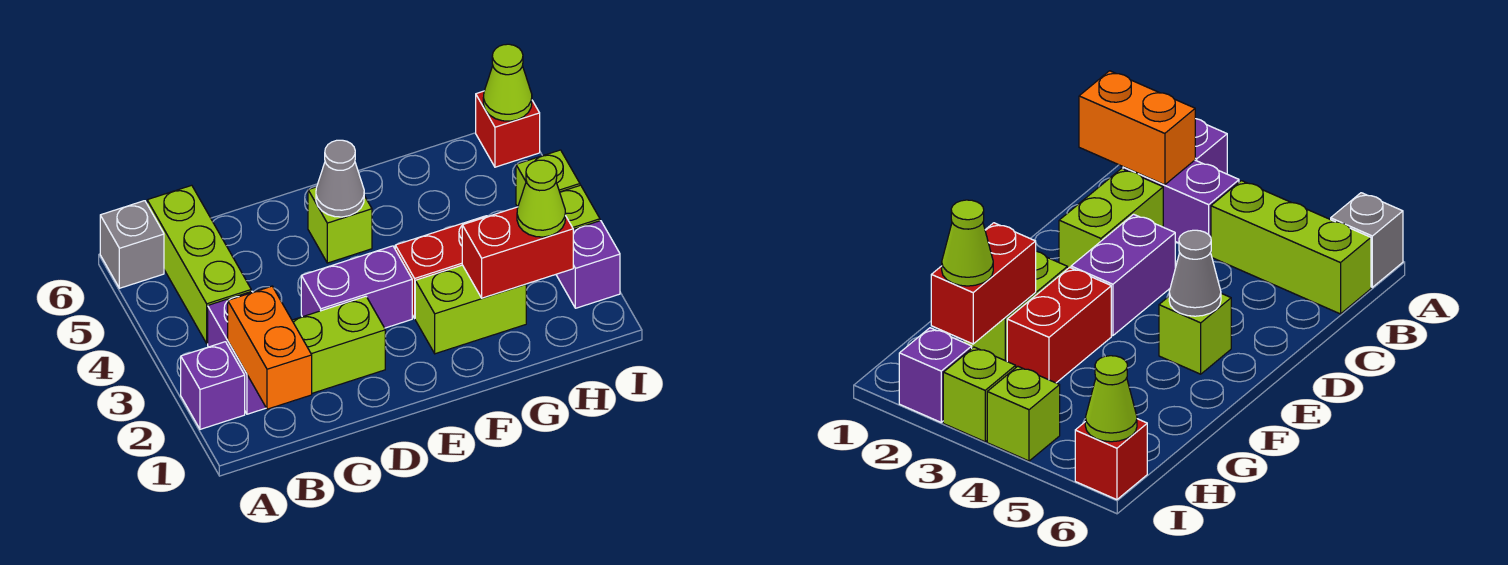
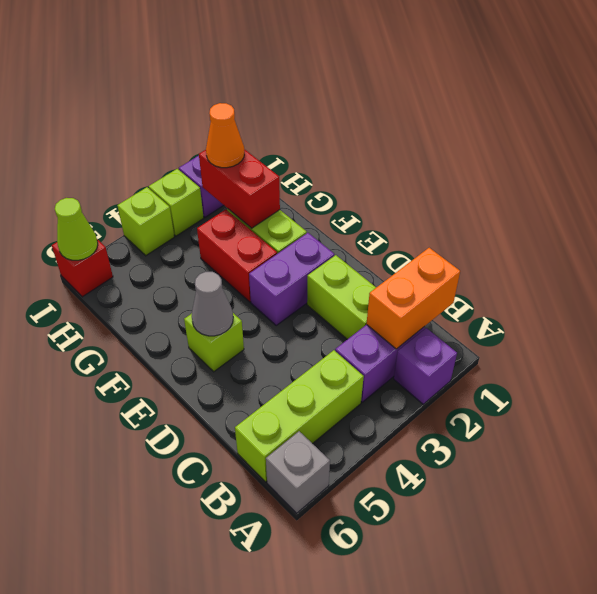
purple 1x2 brick [301,246,412,328] -> purple 1x2 brick turned to [249,233,334,325]
lime 1x1 cone [517,160,565,237] -> orange 1x1 cone [206,103,244,168]

